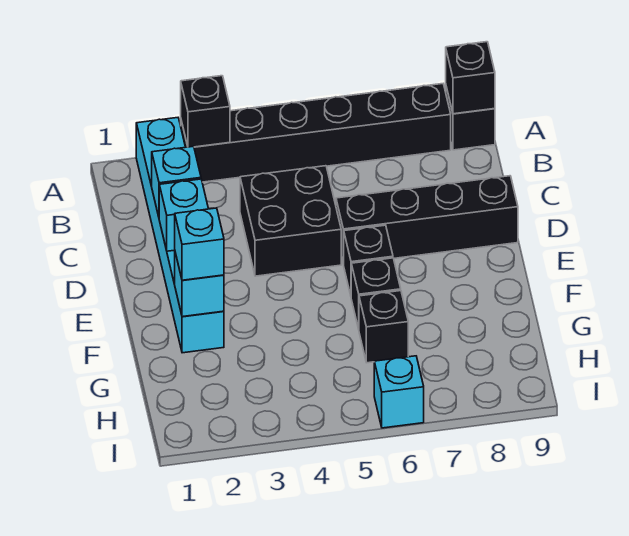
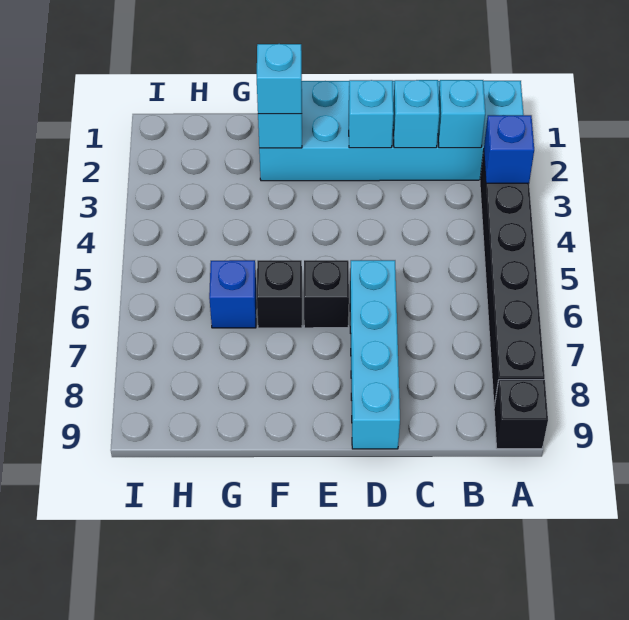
cyan 1x6 brick [136,118,224,353] -> cyan 2x6 brick [259,81,524,181]
black 1x1 brick [181,76,230,147] -> blue 1x1 brick [484,115,534,183]
black 1x1 brick [446,42,495,114] -> none
black 2x2 brick [240,166,341,276] -> none
black 1x4 brick [336,176,518,265] -> cyan 1x4 brick [350,260,400,449]
black 1x1 brick [359,291,408,363] -> blue 1x1 brick [209,260,256,328]
cyan 1x1 brick [374,356,424,428] -> cyan 1x1 brick moved to [438,80,485,148]

